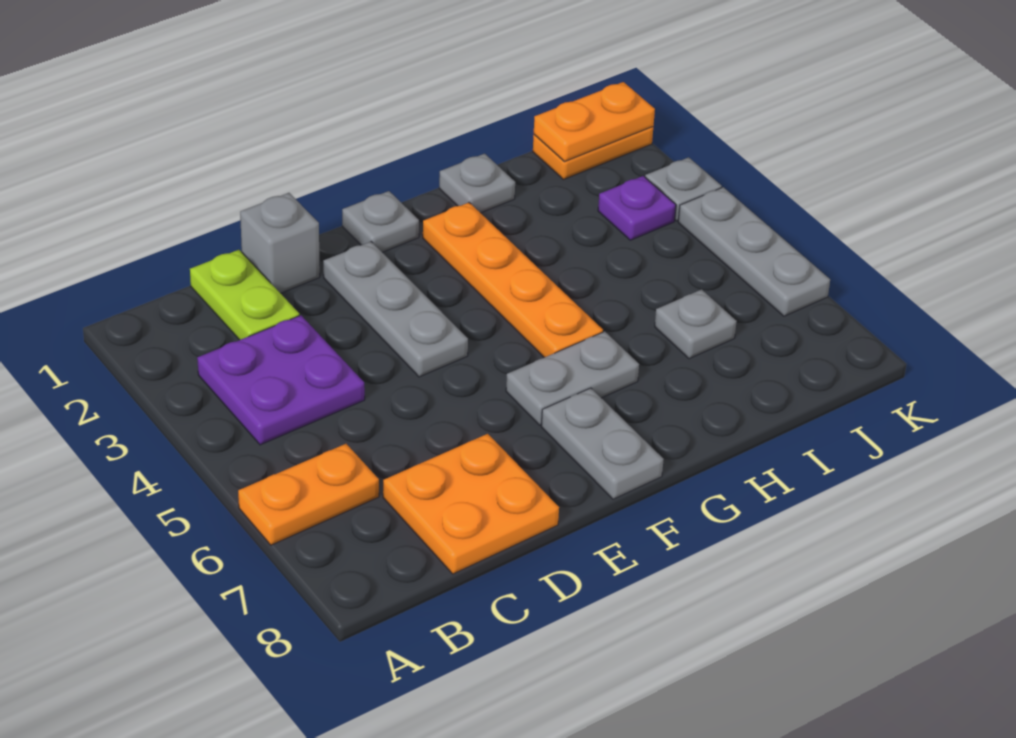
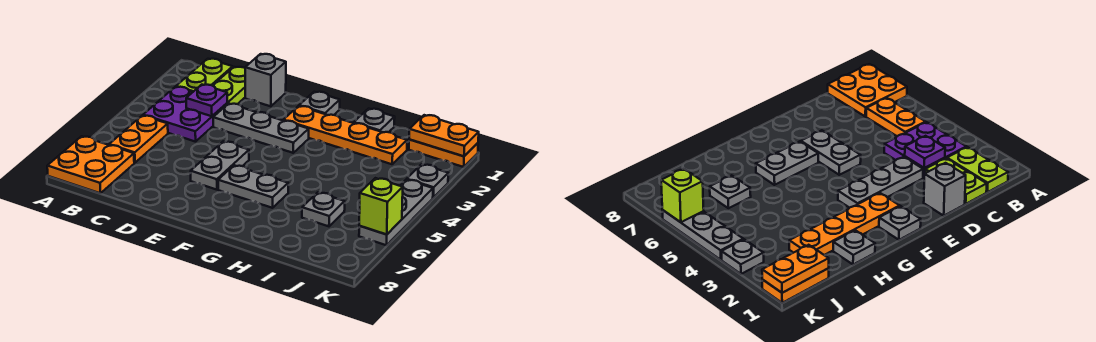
orange 1x2 plate [238,444,379,545] -> orange 1x2 plate turned to [109,115,168,163]
none -> lime 1x2 plate [176,59,233,92]
orange 2x2 plate [383,434,559,574] -> orange 2x2 plate moved to [47,136,134,193]
grey 1x3 plate [323,242,468,377] -> grey 1x3 plate turned to [213,103,309,153]
grey 1x2 plate [541,388,664,499] -> grey 1x2 plate moved to [191,141,249,190]
orange 1x4 plate [423,203,603,358] -> orange 1x4 plate turned to [283,106,407,164]
purple 1x1 plate [598,176,676,240] -> purple 1x1 plate moved to [186,85,227,116]
none -> lime 1x1 brick [359,178,403,234]

